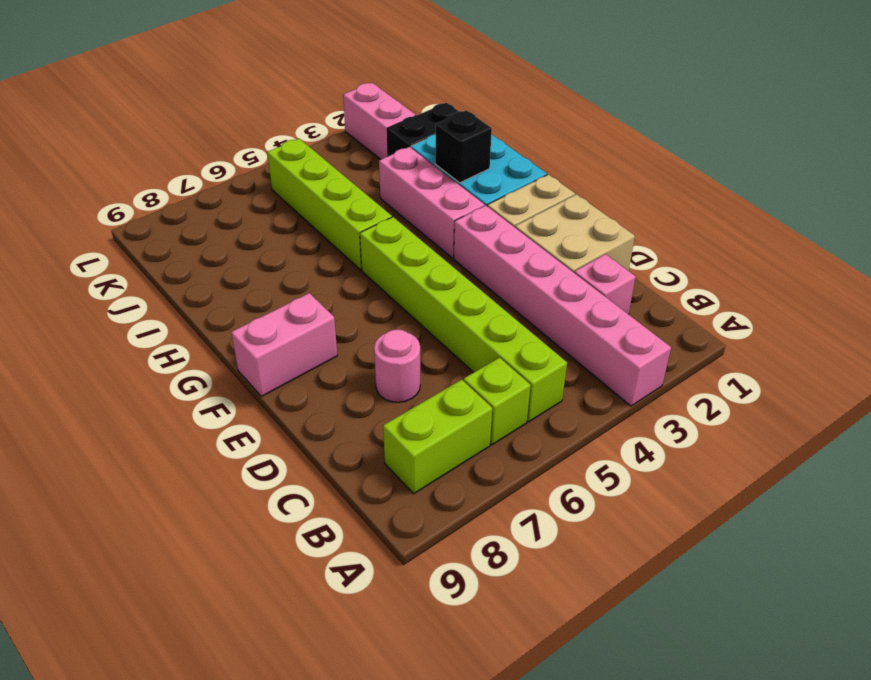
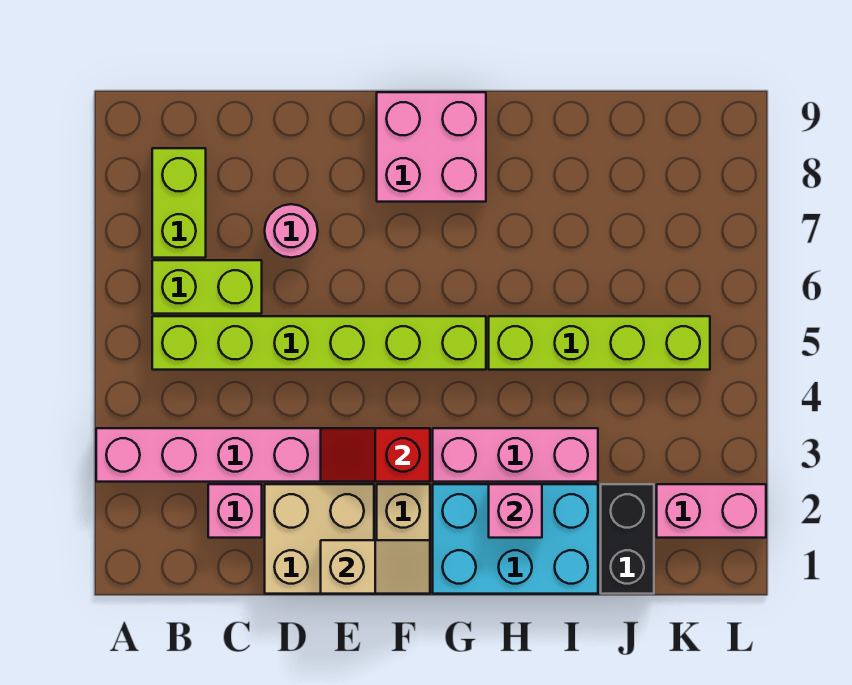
lime 1x1 brick [463,358,531,445] -> lime 1x2 brick [152,260,262,314]
none -> tan 1x2 slope [321,540,430,594]
none -> red 1x2 slope [321,428,430,482]
pink 1x2 brick [231,293,337,396] -> pink 2x2 brick [377,92,486,202]
black 1x1 brick [435,110,492,183] -> pink 1x1 brick [489,484,542,538]

